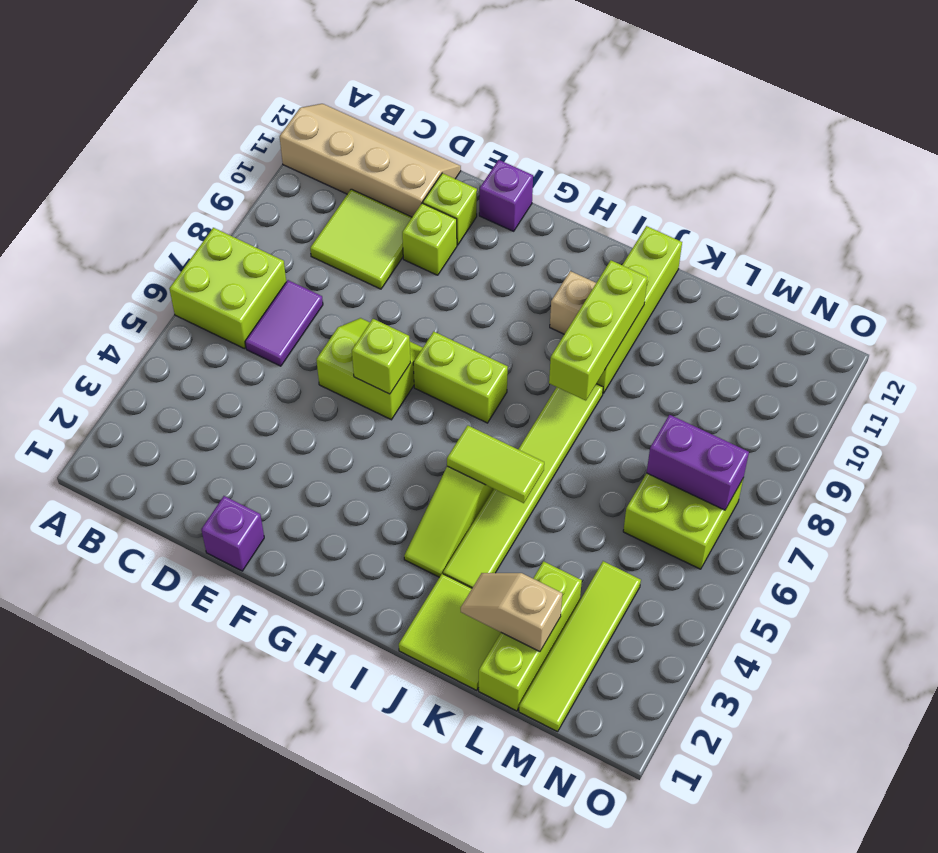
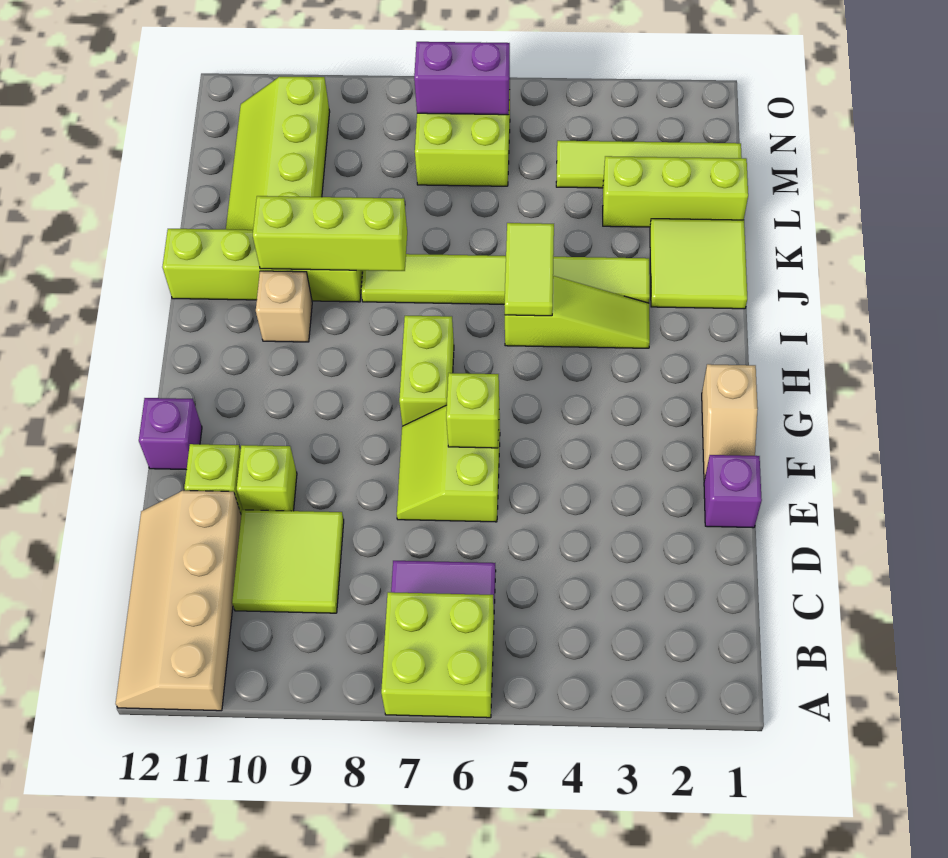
tan 1x2 slope [461,573,562,652] -> tan 1x2 slope moved to [702,364,758,480]
none -> lime 2x4 slope [226,77,330,230]
purple 1x2 brick [647,415,749,510] -> purple 1x2 brick turned to [414,42,510,115]

